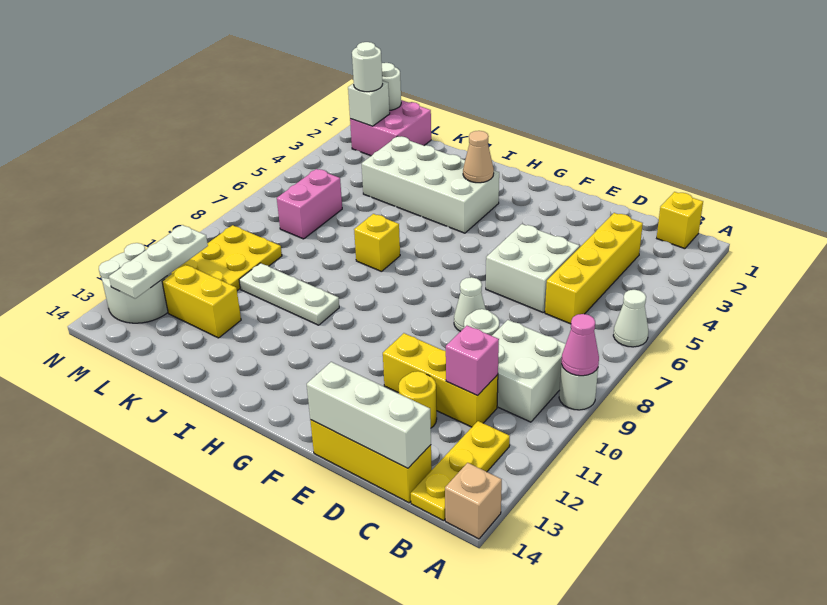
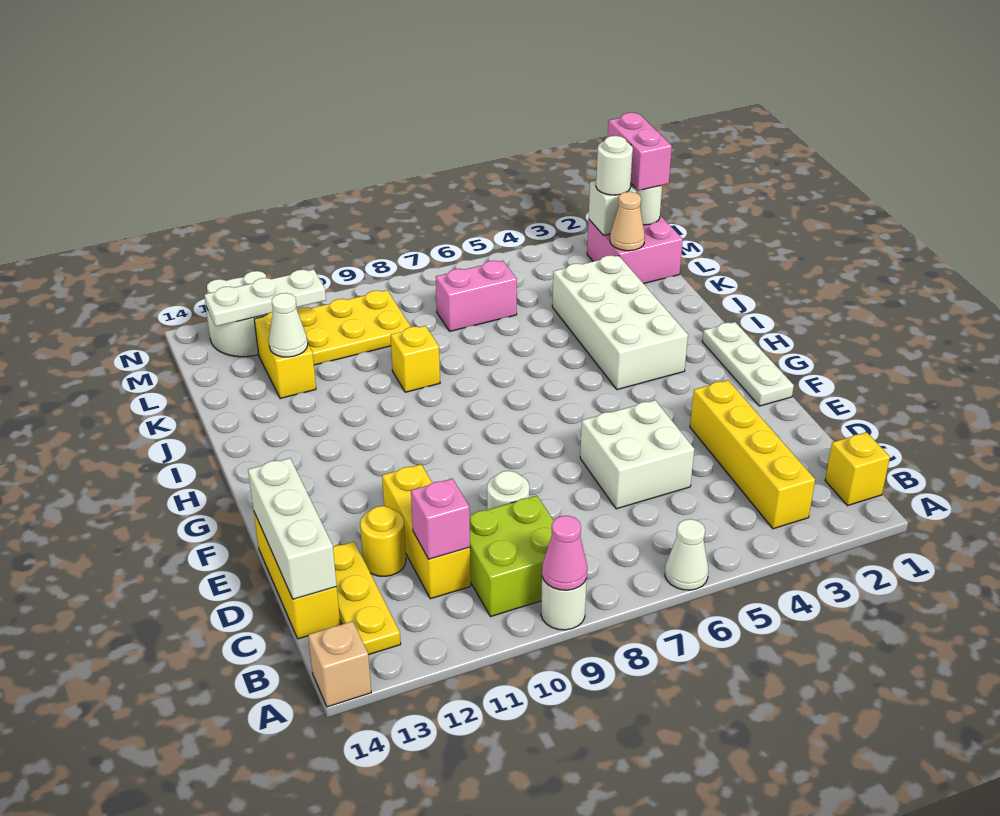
white 2x2 brick [492,320,566,422] -> lime 2x2 brick [470,496,554,617]
yellow 1x3 plate [411,421,510,521] -> yellow 1x3 plate turned to [333,542,401,655]
yellow 1x4 brick [545,213,643,324] -> yellow 1x4 brick turned to [690,380,815,529]
white 1x1 cone [454,277,486,332] -> white 1x1 cone moved to [269,293,308,357]
tan 1x1 cone [463,131,494,183] -> tan 1x1 cone moved to [610,192,645,251]
yellow 1x1 brick [354,214,400,272] -> yellow 1x1 brick moved to [391,326,440,392]
white 1x3 plate [239,263,339,325] -> white 1x3 plate moved to [702,322,794,406]
none -> pink 1x2 brick [608,113,672,191]

